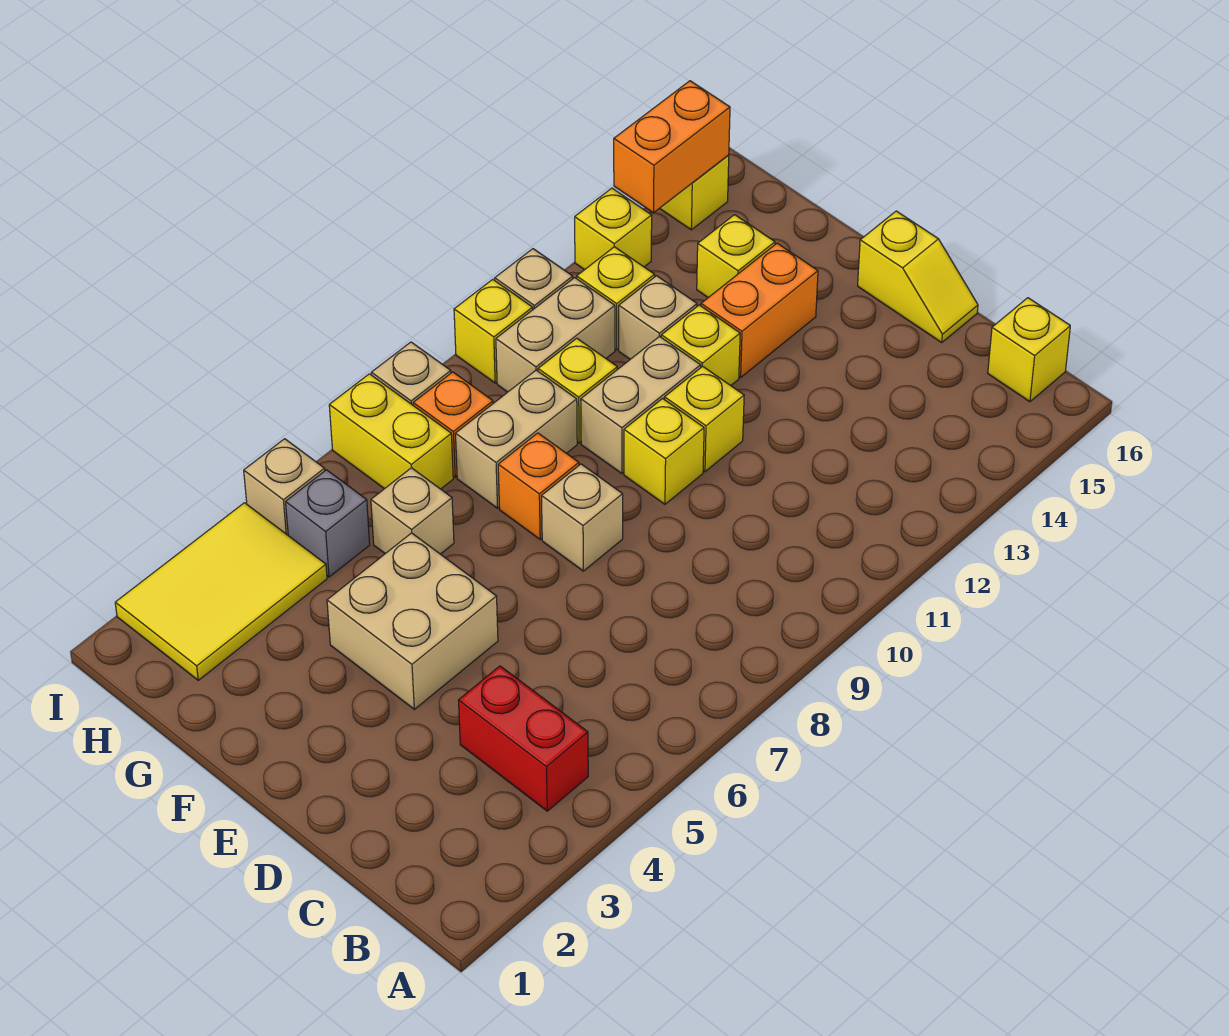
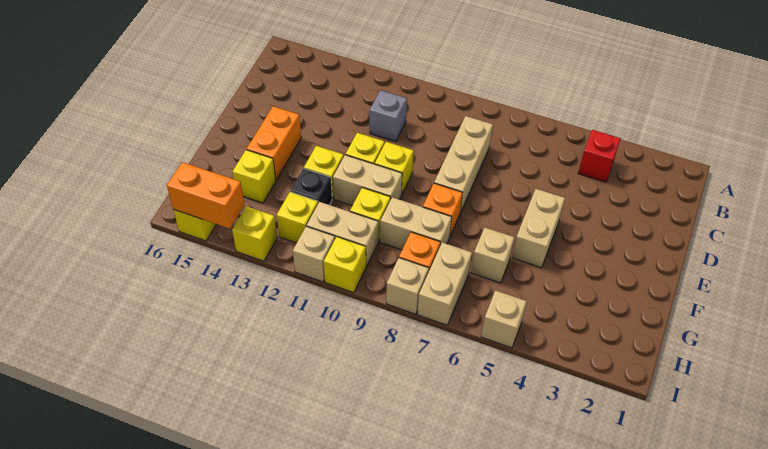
red 1x2 brick [459,666,588,811] -> red 1x1 brick [578,130,621,182]
yellow 1x1 brick [988,298,1070,402] -> none
yellow 1x2 slope [858,211,978,342] -> none
tan 2x2 brick [327,533,498,709] -> tan 1x2 brick [512,189,565,268]
tan 1x1 brick [541,464,623,571] -> tan 1x3 brick [434,116,493,213]
orange 1x2 brick [701,243,818,377] -> orange 1x2 brick turned to [247,106,301,180]
tan 1x1 brick [619,276,697,359] -> black 1x1 brick [290,168,332,205]
yellow 2x3 tile [115,503,327,680] -> none
grey 1x1 brick [286,470,370,577] -> grey 1x1 brick moved to [369,90,407,142]
yellow 1x2 brick [329,374,453,489] -> tan 1x2 brick [417,242,472,325]

